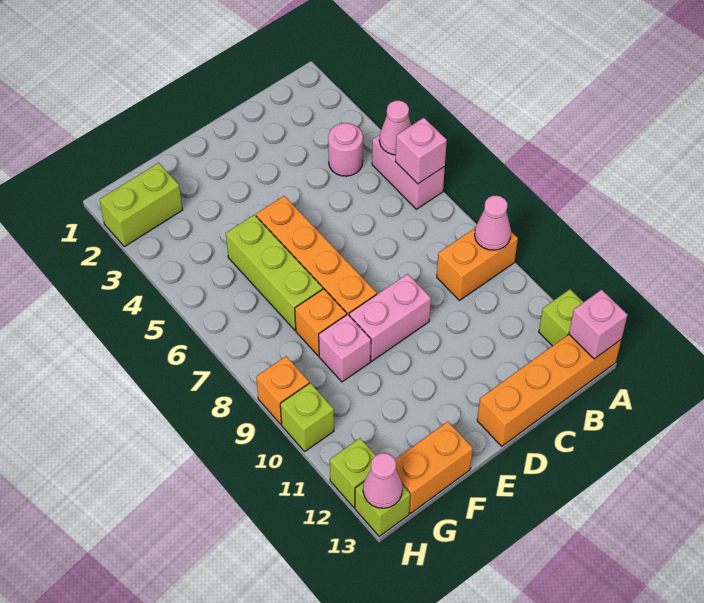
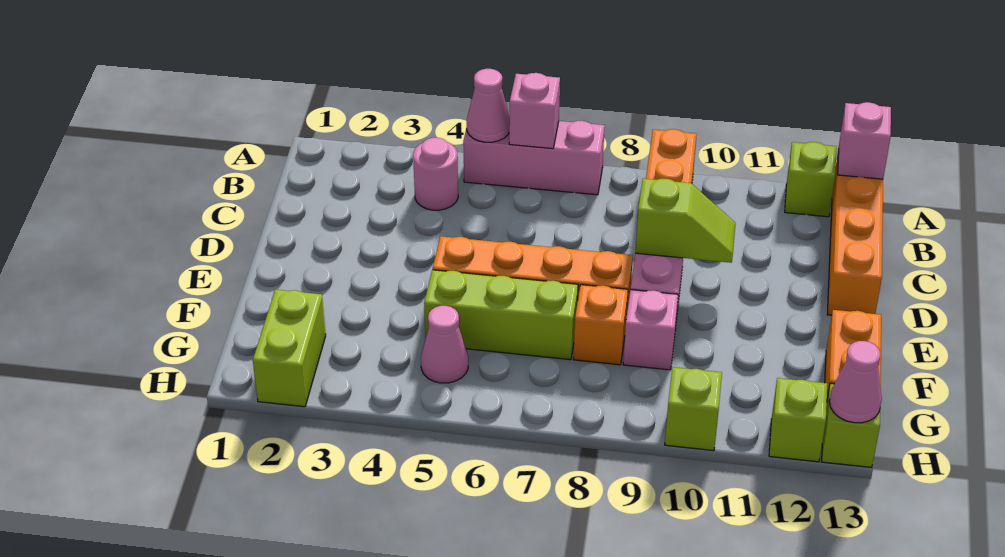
pink 1x2 brick [372,135,445,209] -> pink 1x3 brick [463,121,605,195]
pink 1x1 cone [475,196,511,250] -> pink 1x1 cone moved to [421,306,468,383]
none -> lime 1x2 slope [635,179,736,263]
orange 1x1 brick [256,356,309,424] -> none

